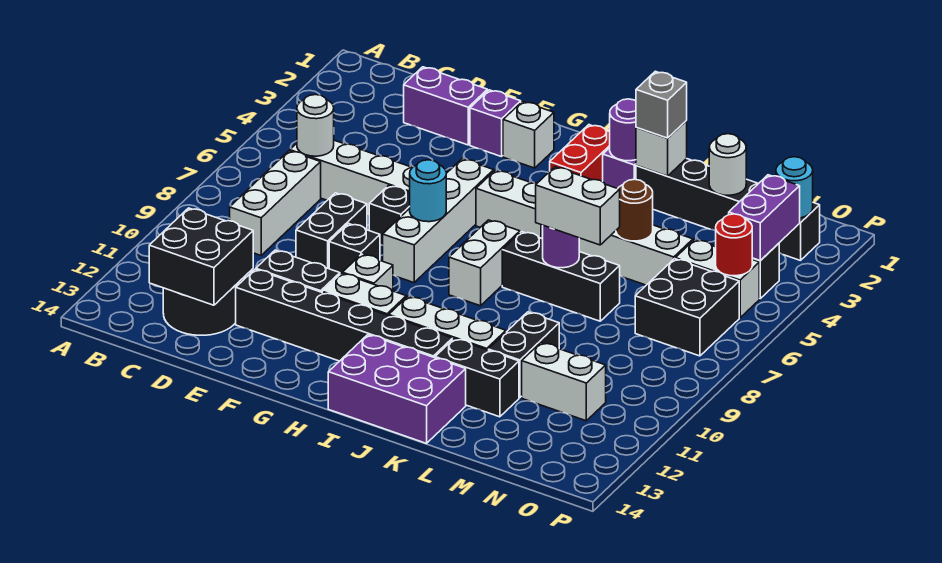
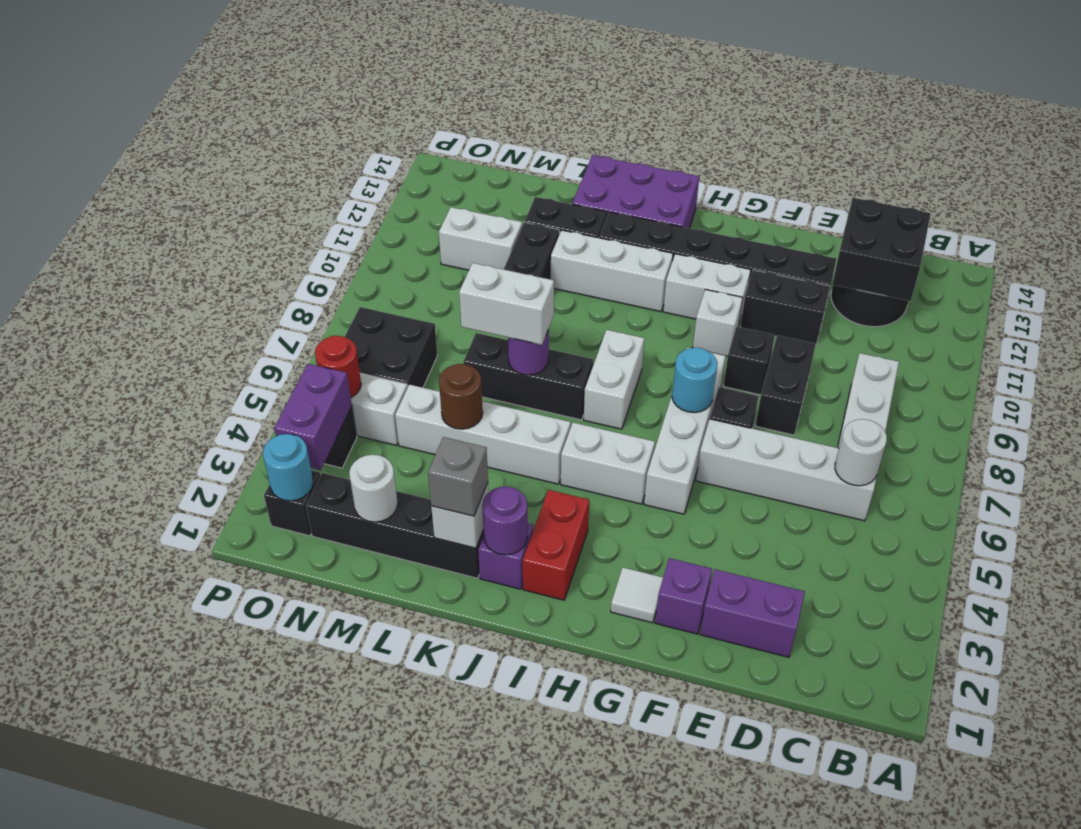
white 1x1 brick [503,101,554,168] -> white 1x1 tile [611,567,663,623]

